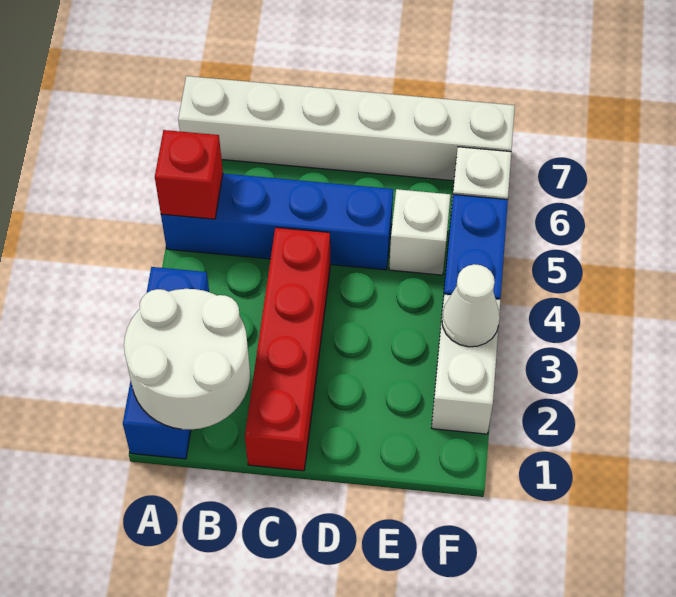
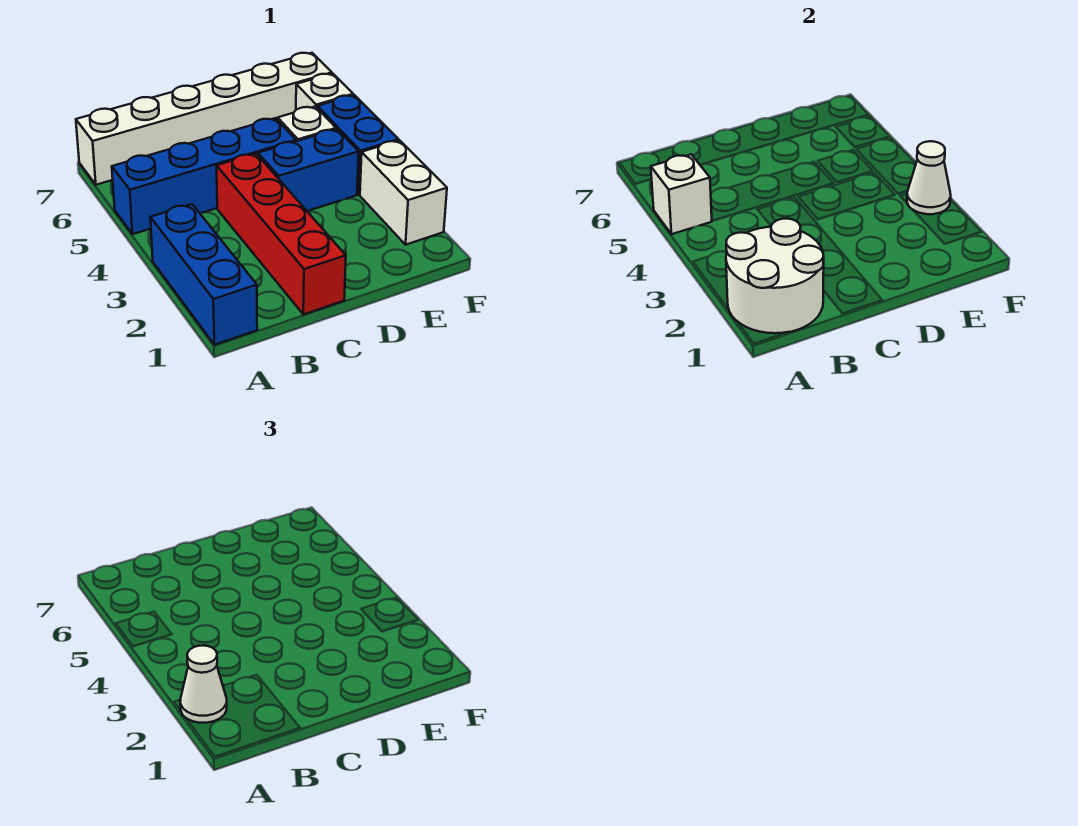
none -> white 1x1 cone [180,645,227,723]
red 1x1 brick [155,130,223,219] -> white 1x1 brick [651,154,712,234]
none -> blue 1x2 brick [258,129,359,211]

